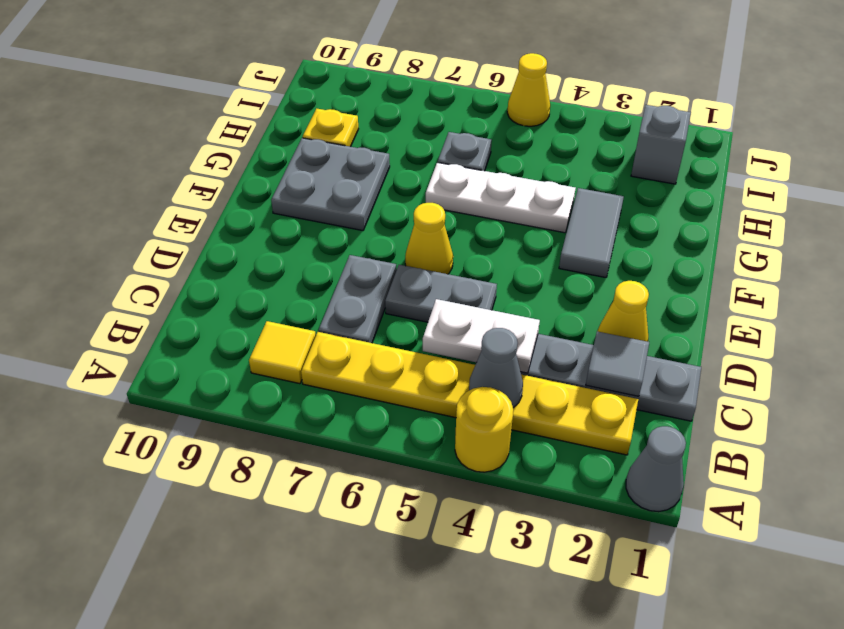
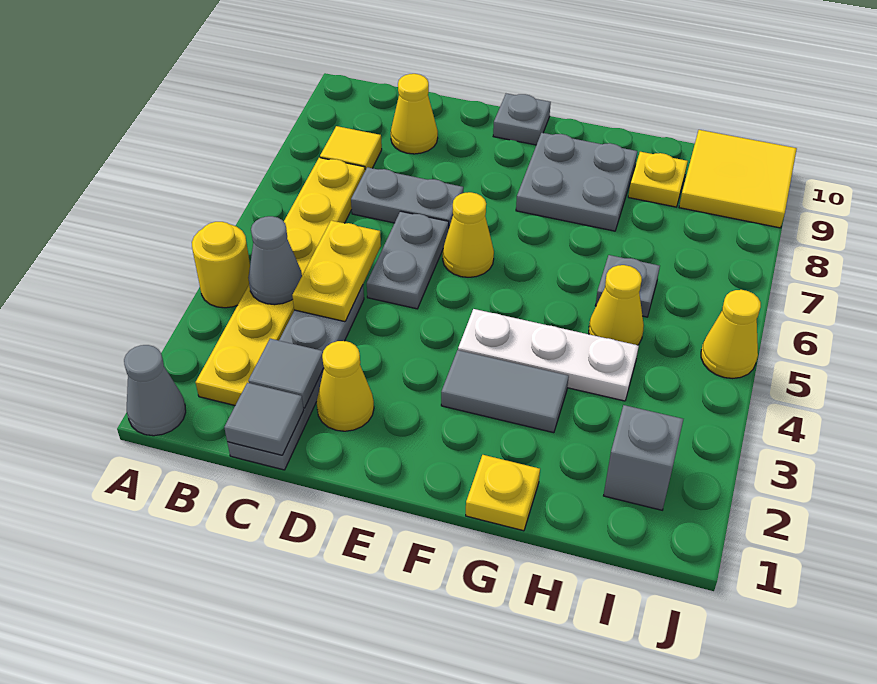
none -> grey 1x1 tile [224,383,304,455]
white 1x2 plate [423,299,540,373] -> yellow 1x2 plate [292,220,381,322]
none -> yellow 1x1 cone [391,74,438,154]
none -> grey 1x1 plate [493,94,551,145]
none -> yellow 1x1 plate [466,455,540,531]
white 1x3 plate [426,162,575,233] -> white 1x3 plate turned to [458,309,639,401]
none -> yellow 1x1 cone [589,265,644,345]
none -> yellow 2x2 tile [679,130,797,228]

